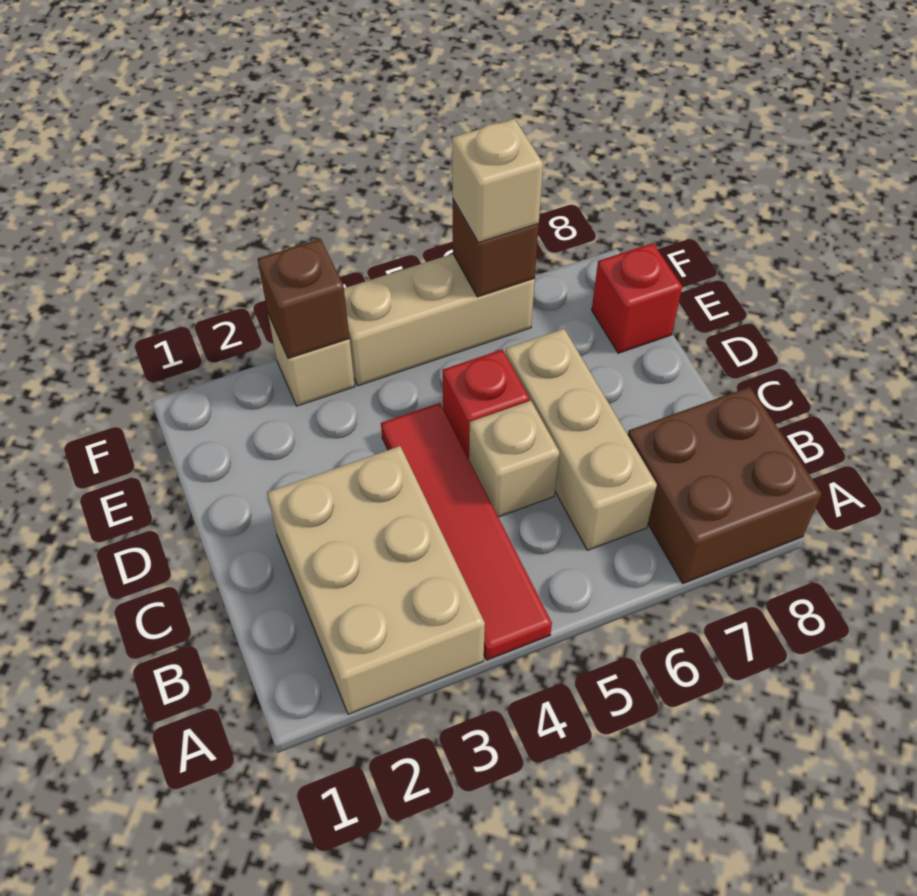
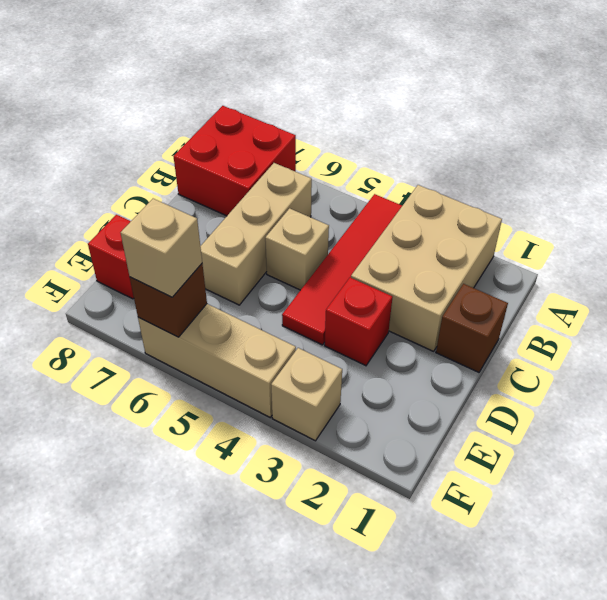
brown 2x2 brick [628,387,822,583] -> red 2x2 brick [173,106,296,216]
red 1x1 brick [443,349,530,459] -> red 1x1 brick moved to [325,277,392,366]
brown 1x1 brick [258,239,349,358] -> brown 1x1 brick moved to [436,284,508,372]

